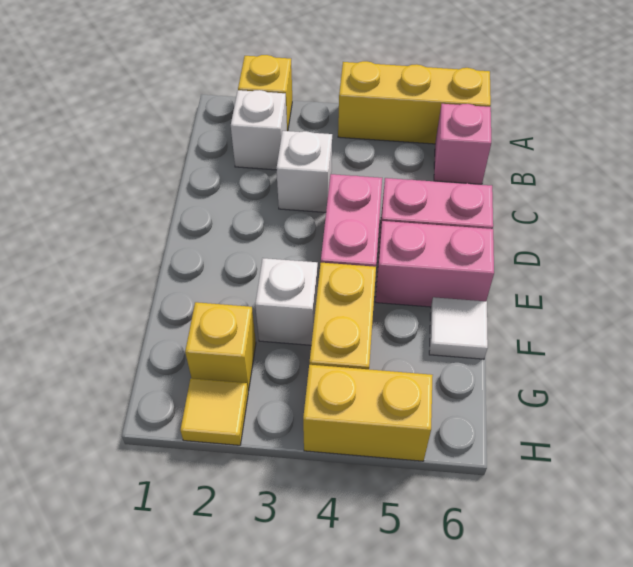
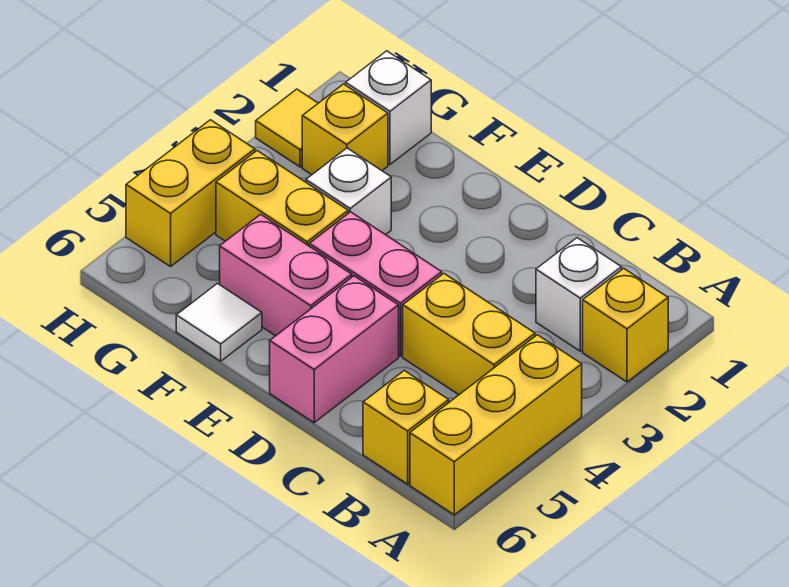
none -> yellow 1x2 brick [403,274,535,395]
pink 1x1 brick [434,104,491,184] -> yellow 1x1 brick [363,371,449,484]
white 1x1 brick [276,131,332,212] -> white 1x1 brick moved to [346,51,431,164]
pink 1x2 brick [376,221,494,307] -> pink 1x2 brick turned to [220,214,352,336]

